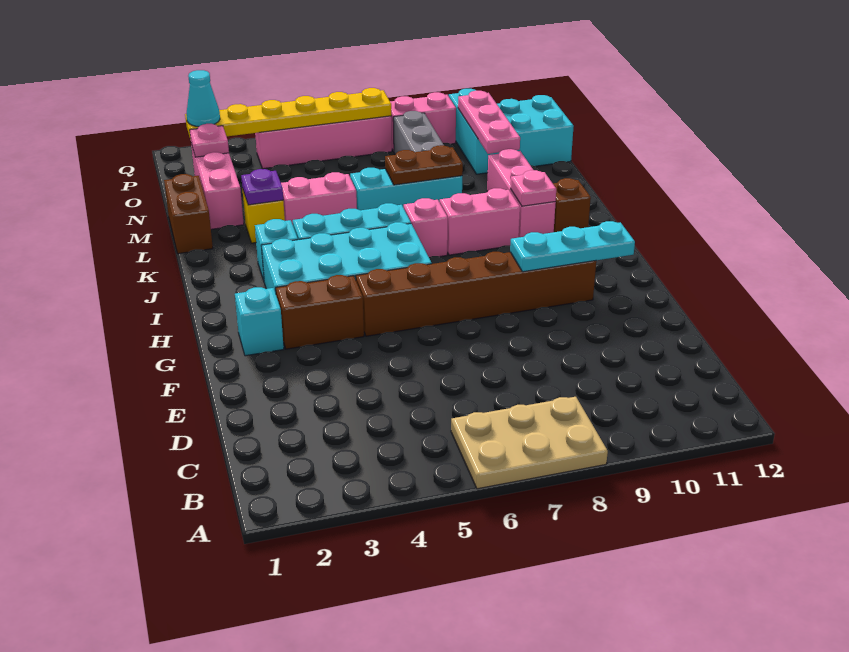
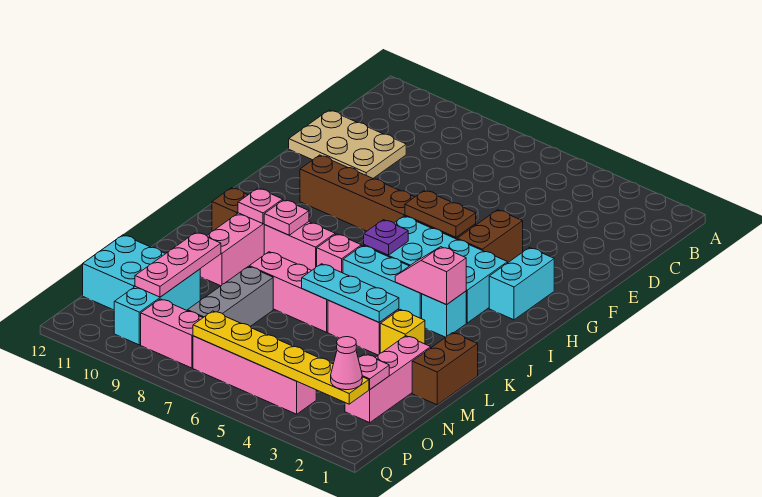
tan 2x3 plate [451,397,608,489] -> tan 2x3 plate moved to [289,110,406,178]
cyan 1x1 brick [235,287,284,356] -> cyan 1x2 brick [489,248,554,320]
brown 1x2 brick [276,275,364,349] -> brown 1x2 brick turned to [457,210,523,262]
cyan 1x3 plate [510,221,635,272] -> cyan 1x3 plate moved to [302,264,399,322]
none -> pink 1x2 slope [395,247,466,305]
none -> pink 1x1 plate [264,200,309,235]
purple 1x1 plate [241,169,283,205] -> purple 1x1 plate moved to [364,220,408,255]
cyan 1x3 brick [350,168,462,210] -> pink 1x3 brick [249,252,328,332]
brown 1x2 plate [385,145,463,185] -> brown 1x2 plate moved to [405,190,476,237]
cyan 1x1 cone [186,70,220,127] -> pink 1x1 cone [331,337,362,390]

